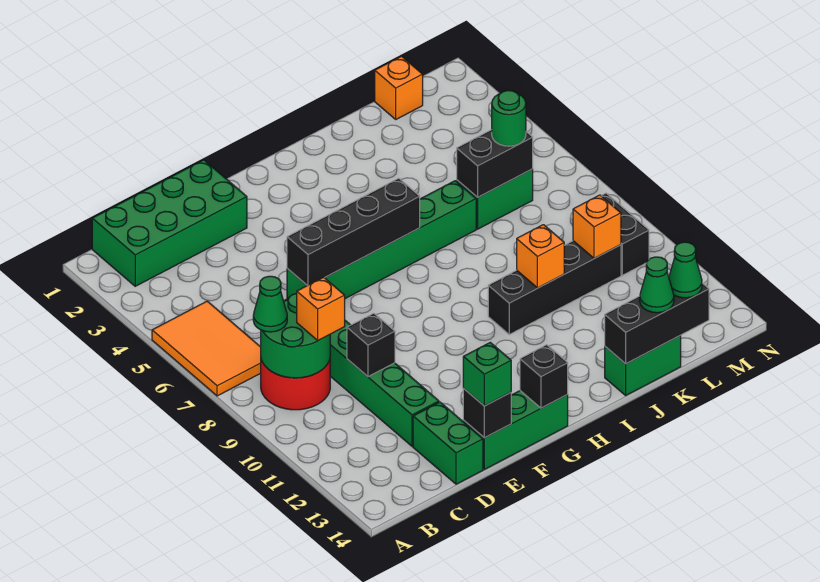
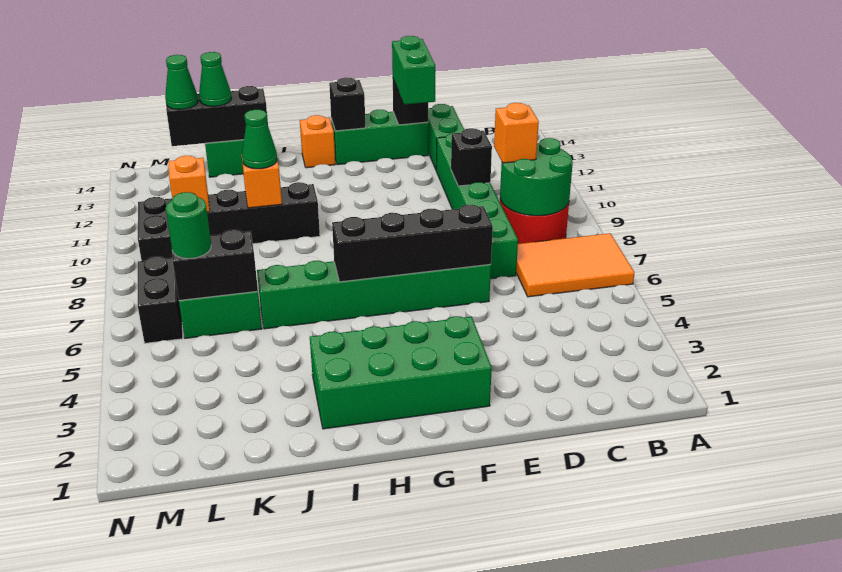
orange 2x3 tile [152,301,261,396] -> orange 2x3 tile turned to [516,233,635,297]
green 2x4 brick [92,160,247,286] -> green 2x4 brick moved to [310,316,492,429]
green 1x1 cone [253,276,287,332] -> green 1x1 cone moved to [242,110,277,169]
green 1x1 brick [463,342,511,406] -> green 1x2 brick [392,36,435,105]
orange 1x1 brick [375,56,423,119] -> orange 1x1 brick moved to [300,115,335,168]
none -> black 1x2 brick [138,256,183,343]

